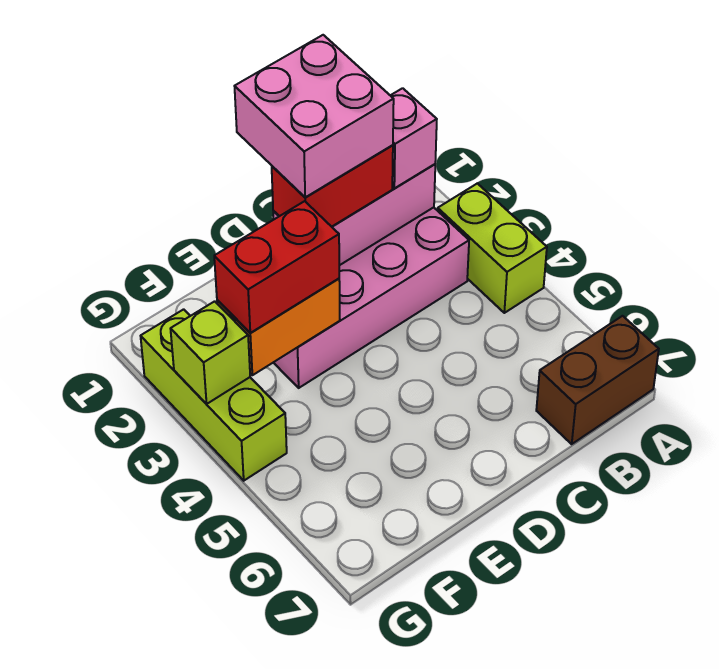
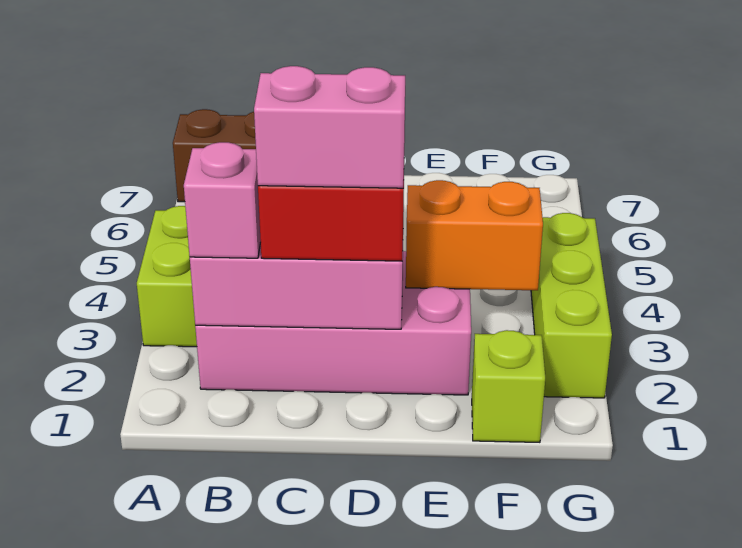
pink 2x2 brick [235,35,394,197] -> pink 1x2 brick [254,66,405,188]
red 1x2 brick [214,201,339,333] -> none
lime 1x1 brick [171,301,250,404] -> lime 1x1 brick moved to [472,330,545,442]

